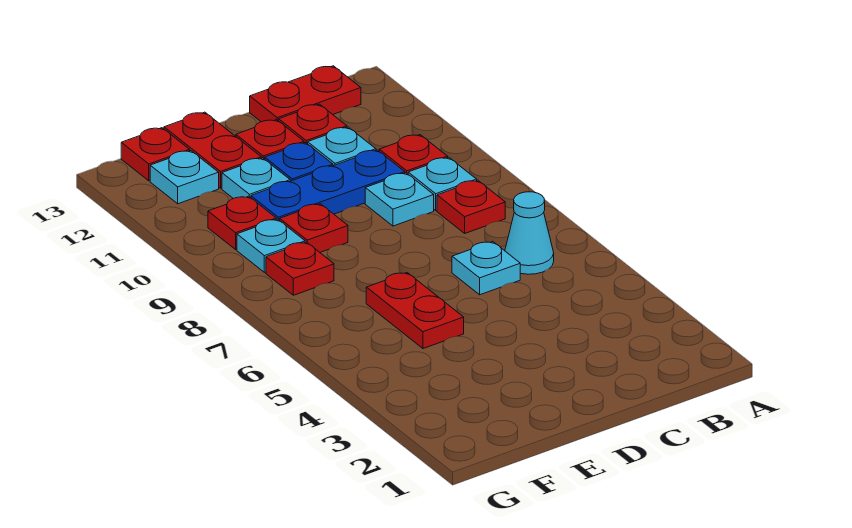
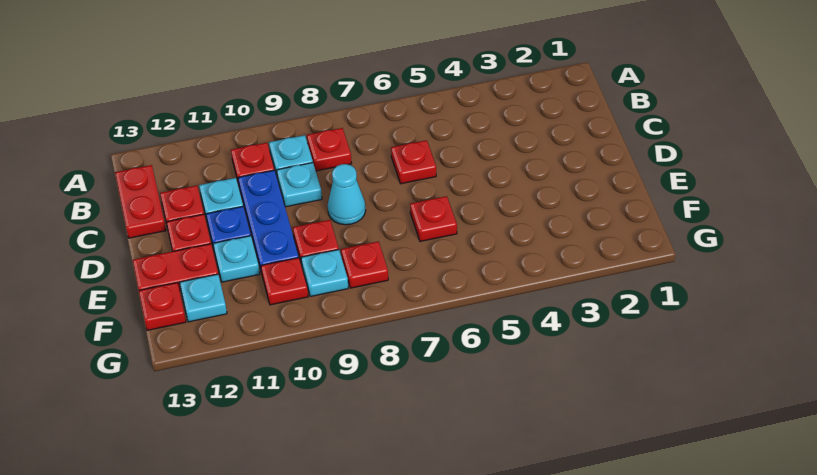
cyan 1x1 cone [505,192,554,274] -> cyan 1x1 cone moved to [328,164,366,225]
cyan 1x1 plate [452,242,520,295] -> red 1x1 plate [391,140,436,184]
red 1x2 plate [366,273,464,349] -> red 1x1 plate [410,196,457,241]

